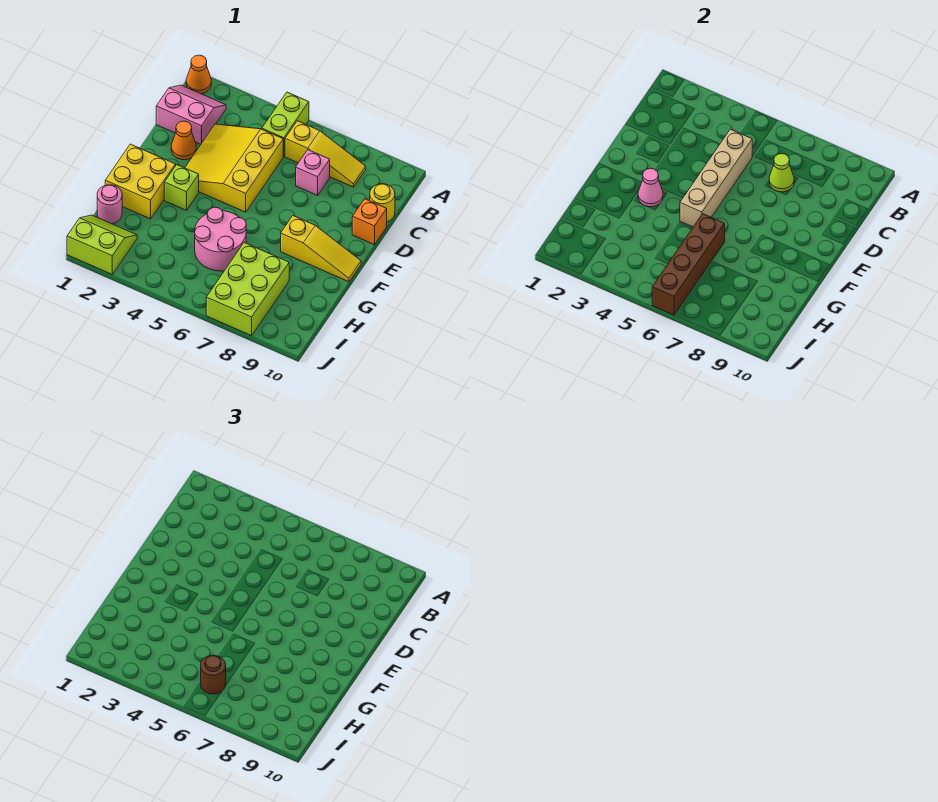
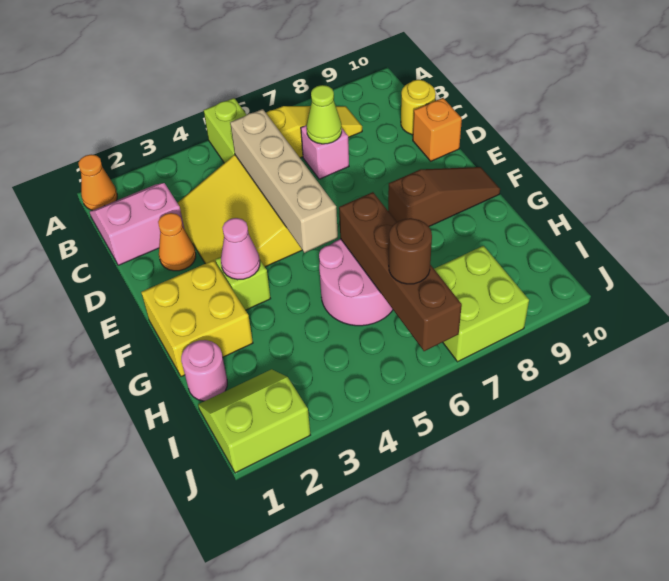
yellow 1x3 slope [281,216,361,282] -> brown 1x3 slope [388,167,500,226]
lime 2x3 brick [206,243,289,336] -> lime 2x2 brick [434,246,529,362]

